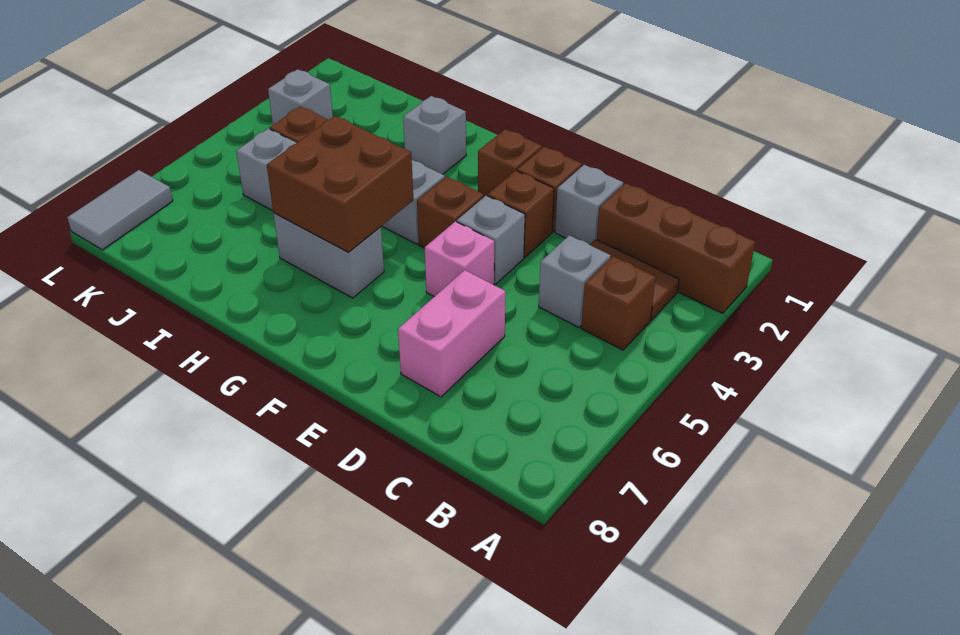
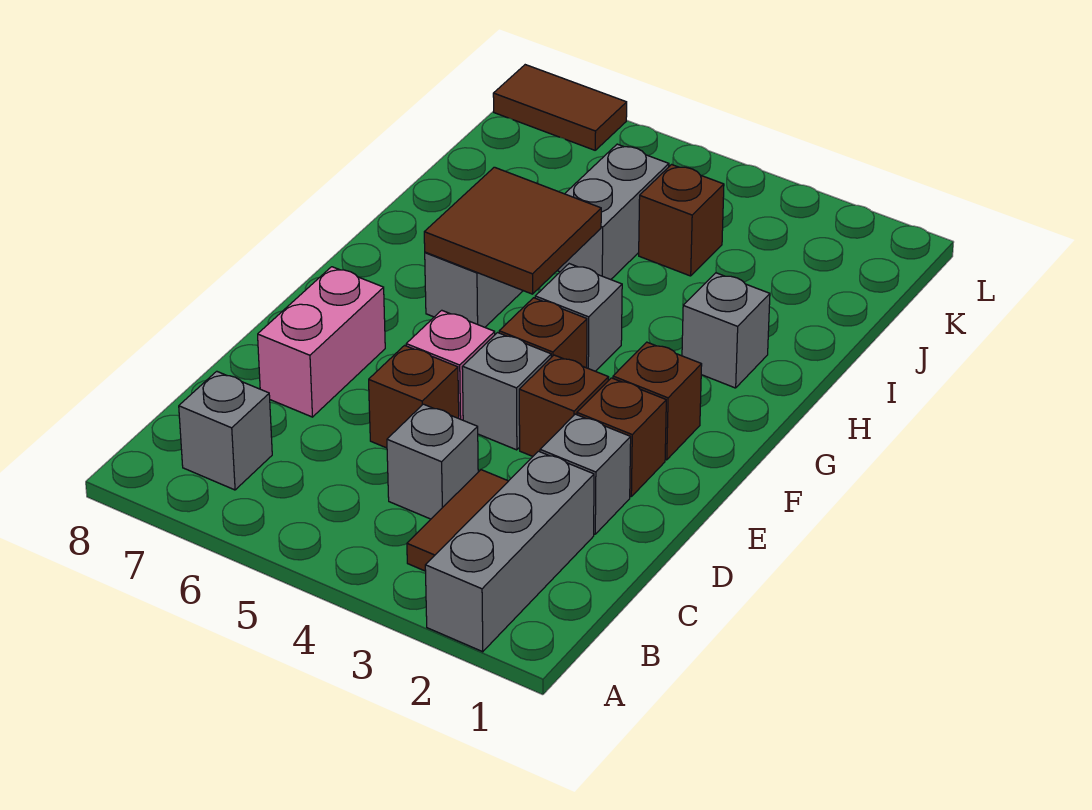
brown 1x3 brick [597,183,755,313] -> grey 1x3 brick [425,451,594,652]
brown 1x1 brick [581,256,656,350] -> brown 1x1 brick moved to [369,345,459,448]
pink 1x2 brick [398,270,506,397] -> pink 1x2 brick turned to [258,267,385,417]
brown 2x2 brick [267,116,413,252] -> brown 2x2 tile [424,167,601,294]
grey 1x1 brick [268,69,333,125] -> grey 1x1 brick moved to [179,371,272,490]
grey 1x2 tile [68,170,173,250] -> brown 1x2 tile [493,65,627,150]

